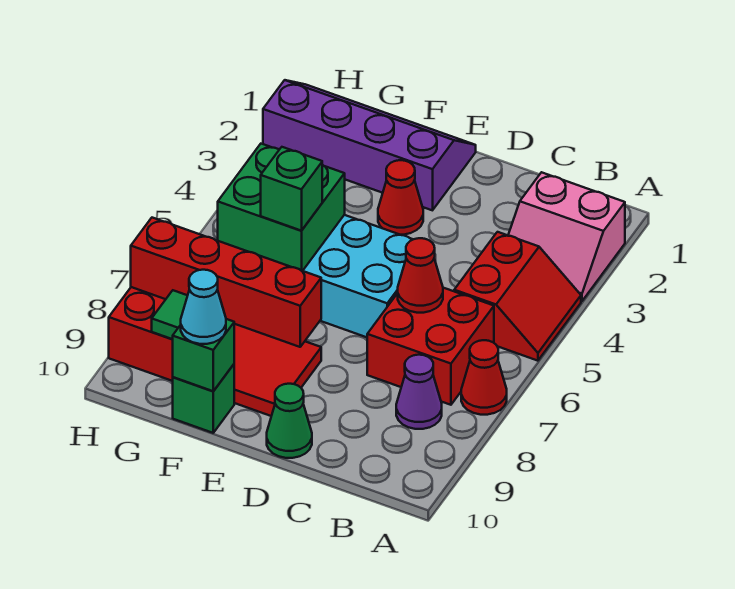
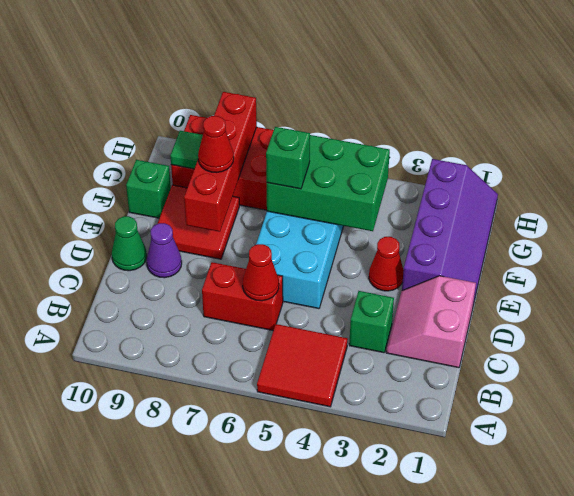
pink 2x2 slope [508,172,625,301] -> pink 2x2 slope moved to [386,276,476,368]
red 2x2 slope [454,232,581,361] -> red 2x2 tile [257,324,348,407]
red 1x1 cone [461,340,507,415] -> red 1x1 cone moved to [198,116,234,172]
red 2x2 brick [367,288,494,405] -> red 1x2 brick [202,262,283,330]
purple 1x1 cone [396,355,442,429] -> purple 1x1 cone moved to [147,223,182,278]
green 2x2 brick [218,144,345,271] -> green 2x3 brick [267,135,390,231]
green 1x1 brick [172,319,234,391] -> green 1x1 brick moved to [349,291,394,353]
cyan 1x1 cone [181,270,226,344] -> none

